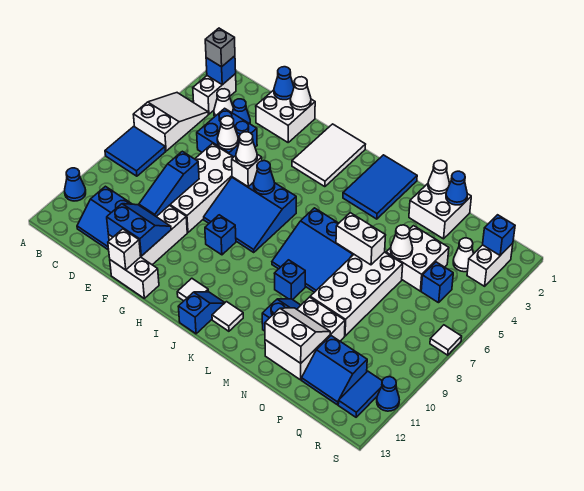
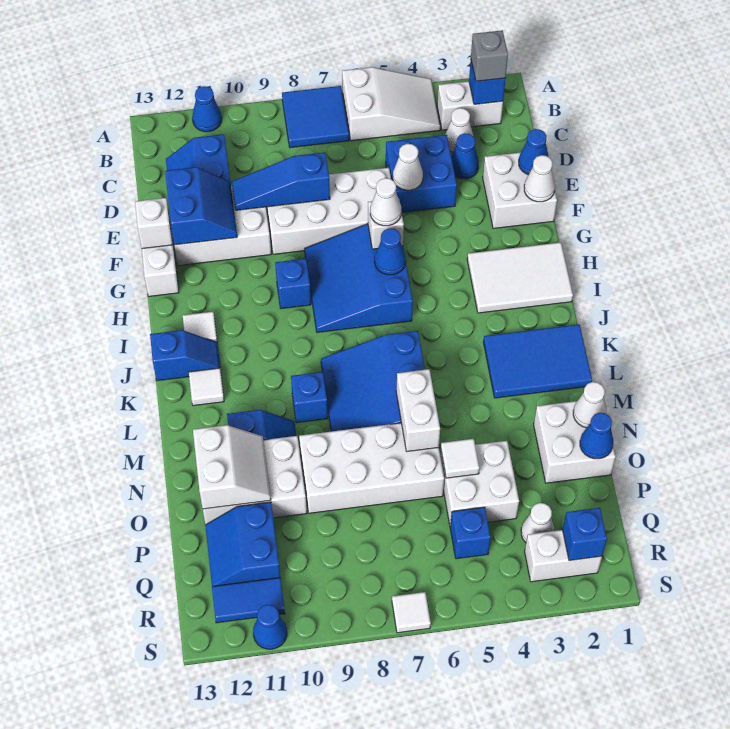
white 1x1 cone [391,225,413,259] -> white 1x1 tile [441,439,479,478]

